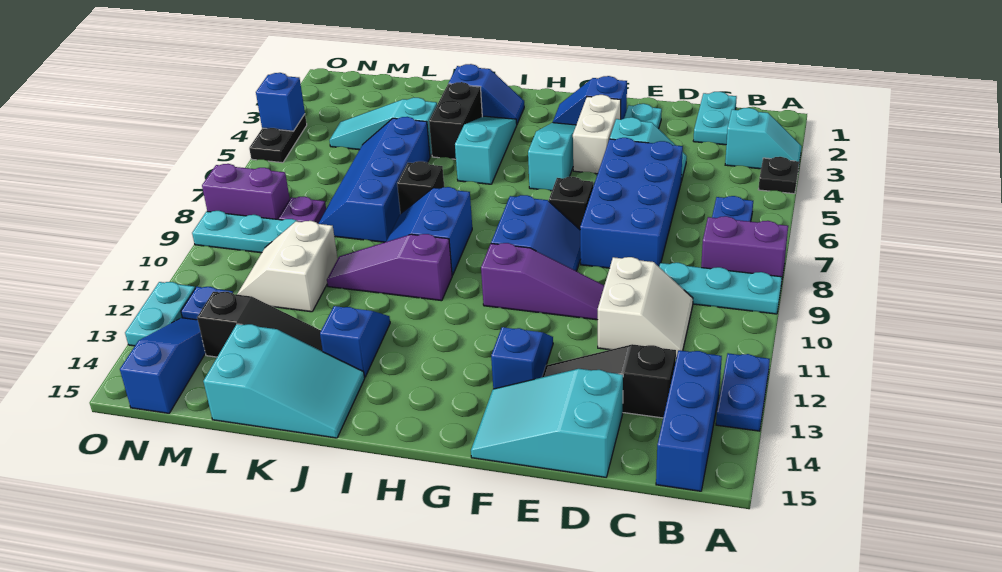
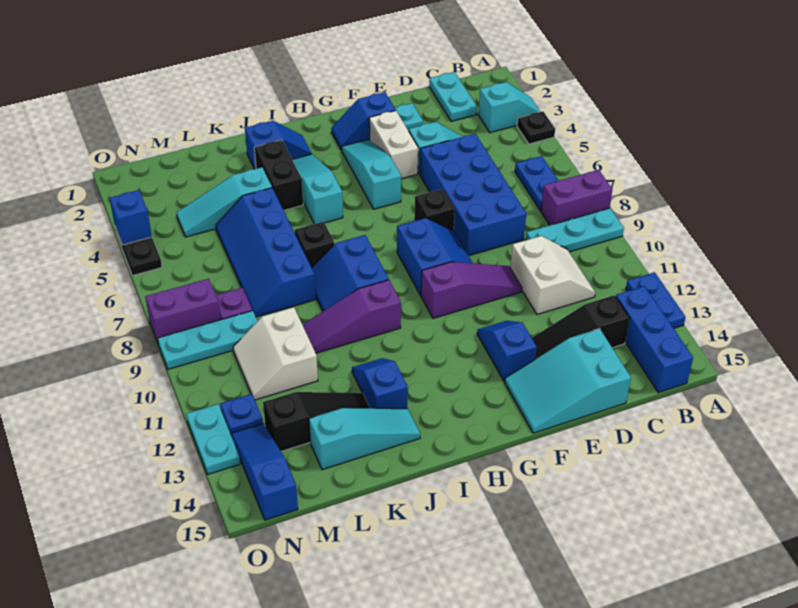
cyan 2x3 slope [203,324,365,438] -> cyan 1x3 slope [309,408,420,470]

